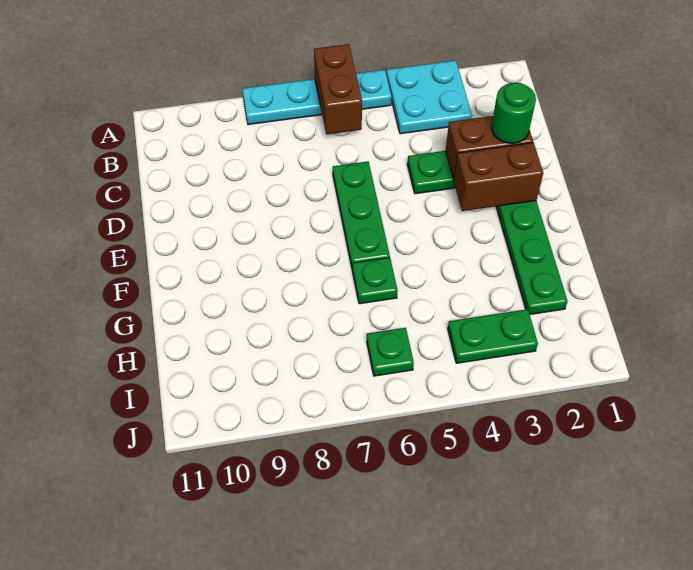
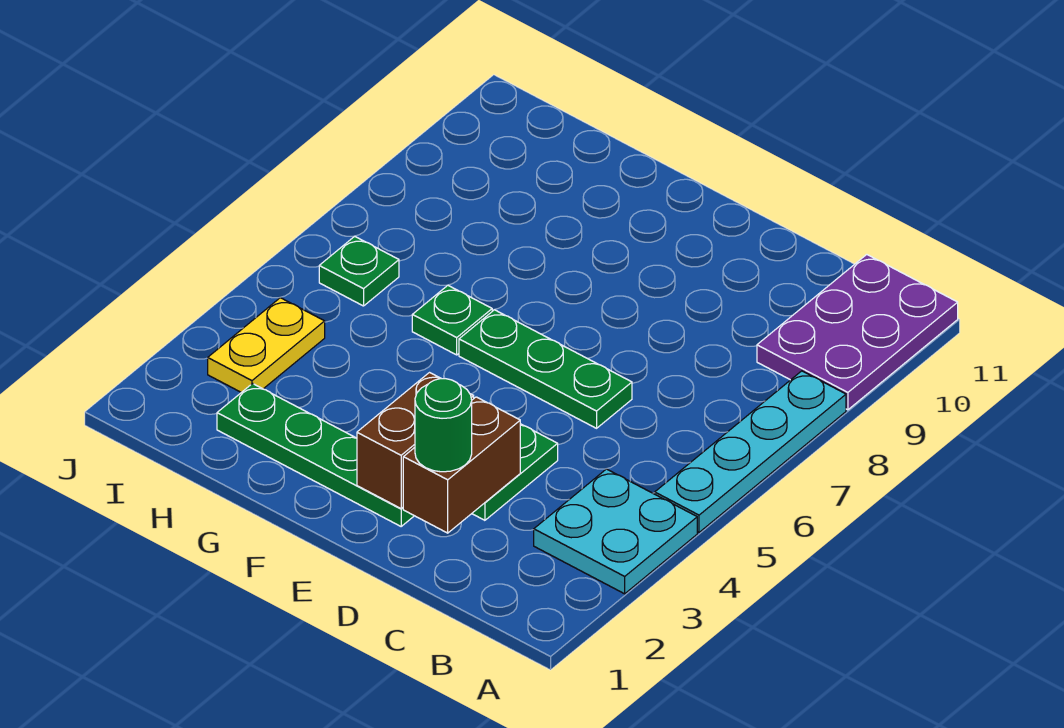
brown 1x2 brick [314,44,362,134] -> none
none -> purple 2x3 plate [757,255,958,410]
green 1x2 plate [448,309,538,363] -> yellow 1x2 plate [208,298,325,392]

